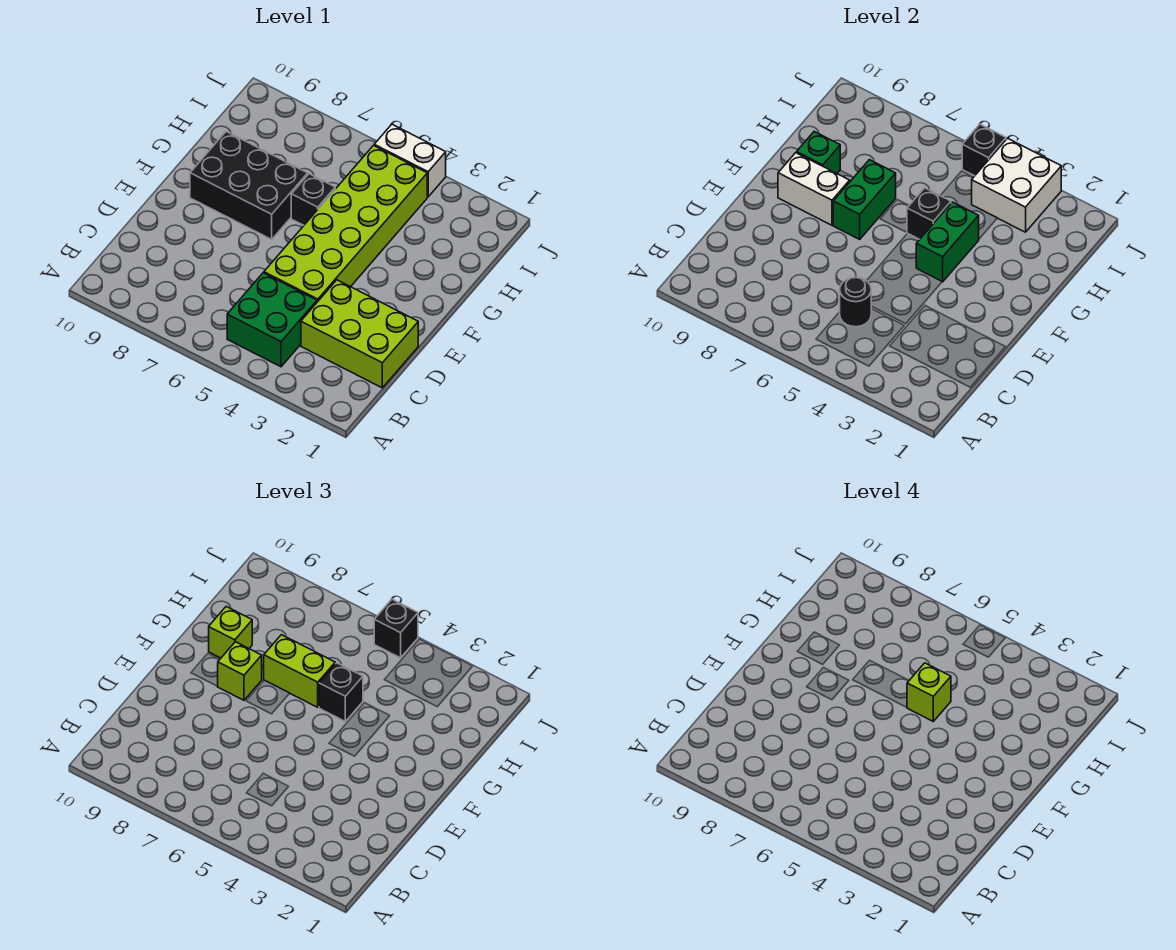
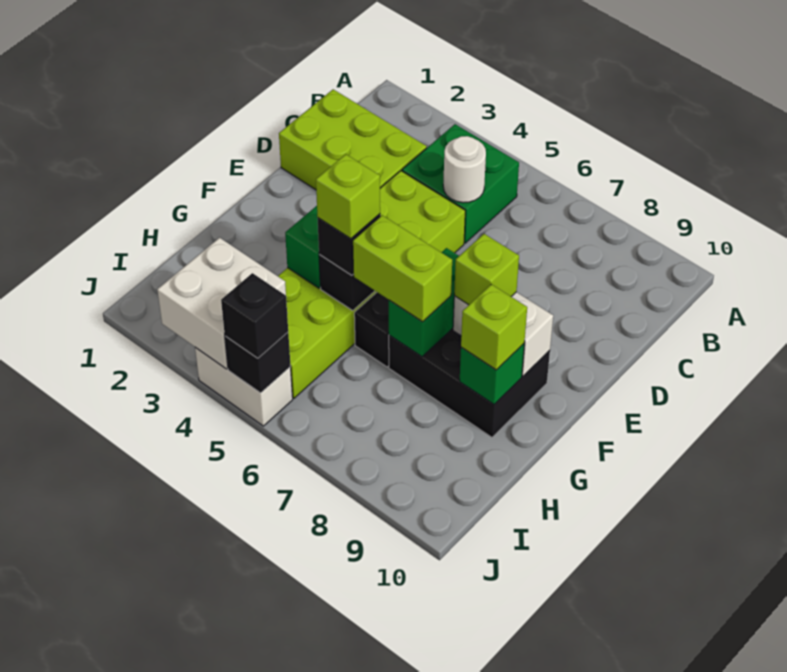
black 1x1 round brick [840,277,871,327] -> white 1x1 round brick [443,136,486,203]

